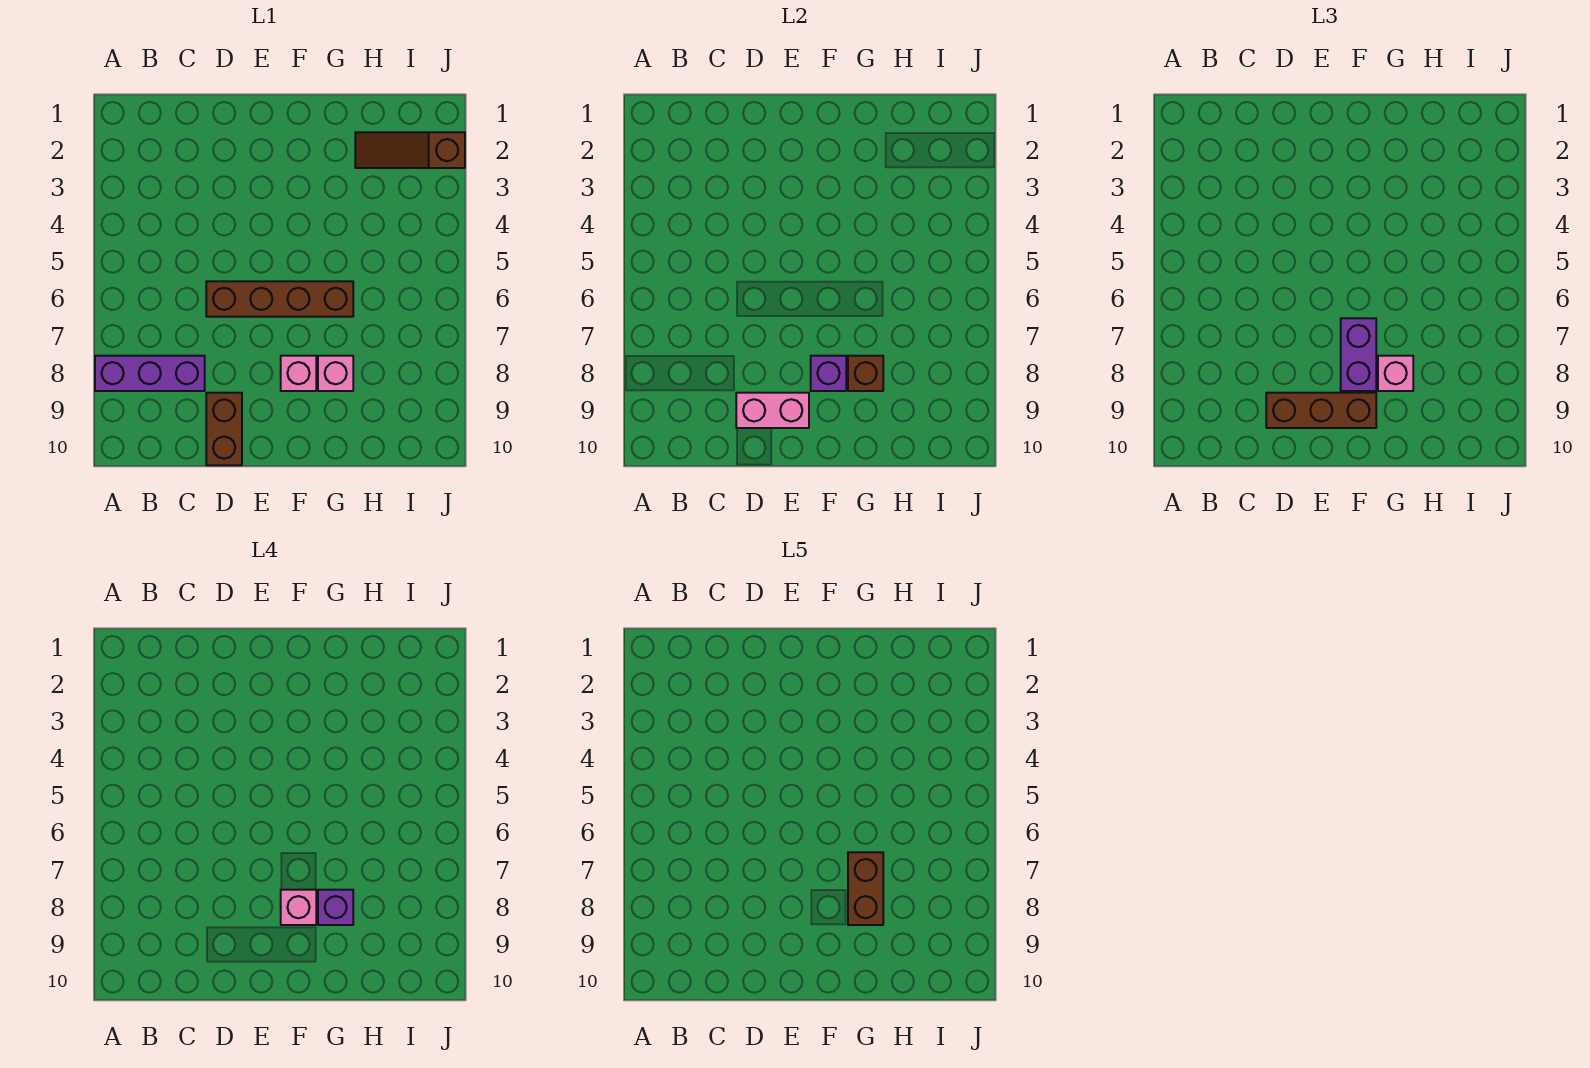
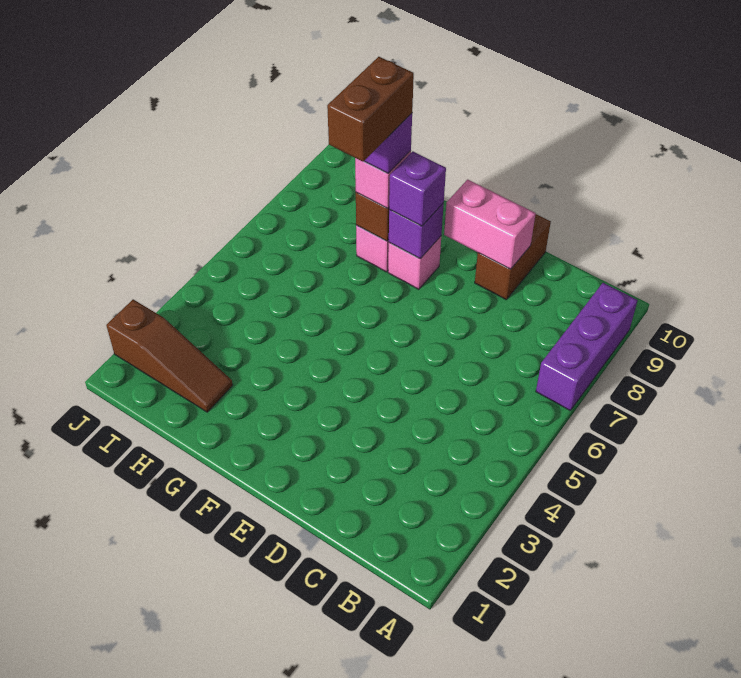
purple 1x3 brick [95,356,205,391] -> purple 1x3 brick turned to [536,283,638,410]
brown 1x4 brick [206,281,353,317] -> none
brown 1x3 brick [1266,393,1376,428] -> none
purple 1x2 brick [1341,318,1376,391] -> purple 1x1 brick [389,151,446,226]
pink 1x1 brick [281,890,316,925] -> none

